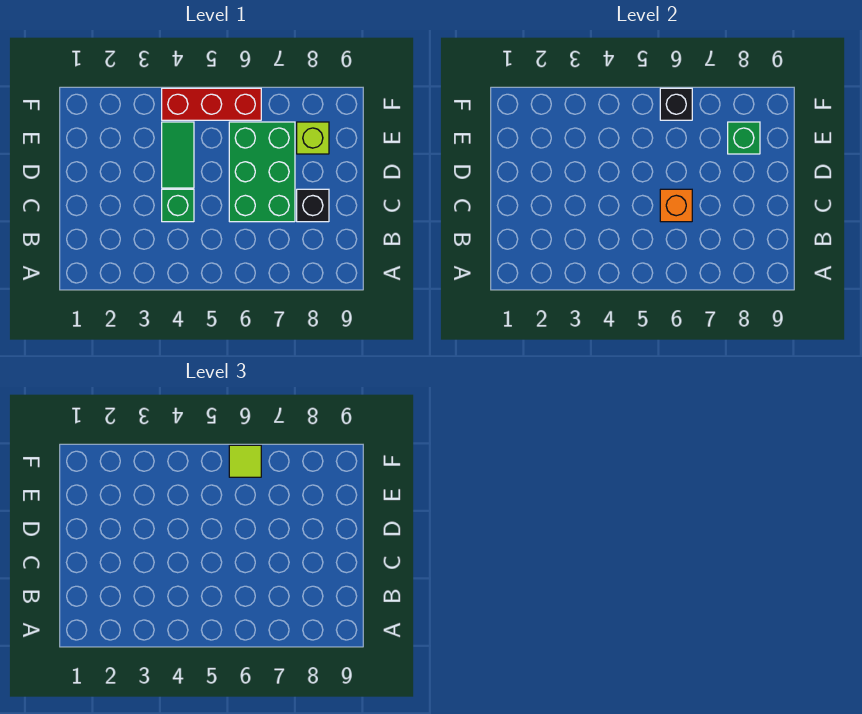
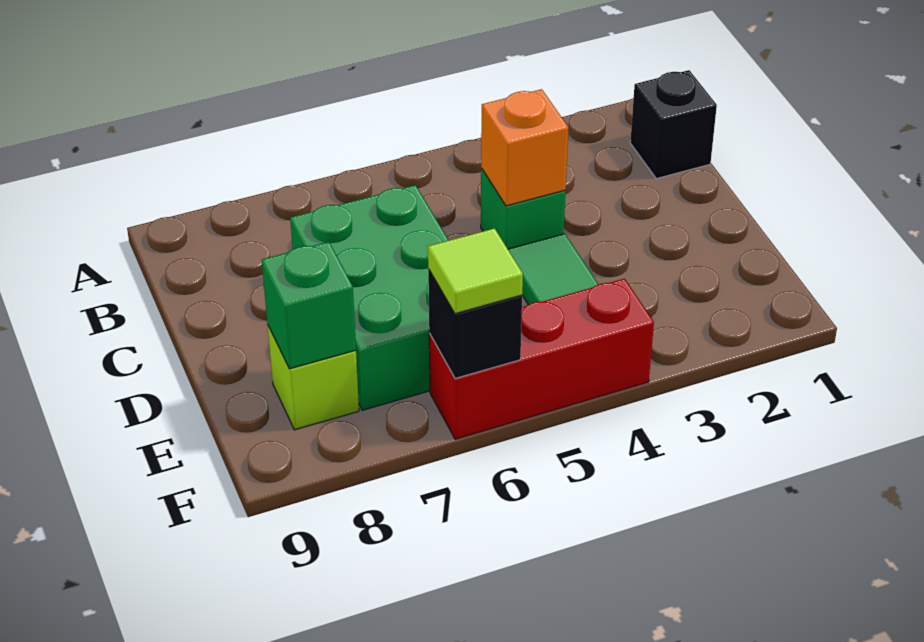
orange 1x1 brick [660,189,692,222] -> orange 1x1 brick moved to [481,89,568,206]
black 1x1 brick [297,189,329,222] -> black 1x1 brick moved to [630,70,717,179]

